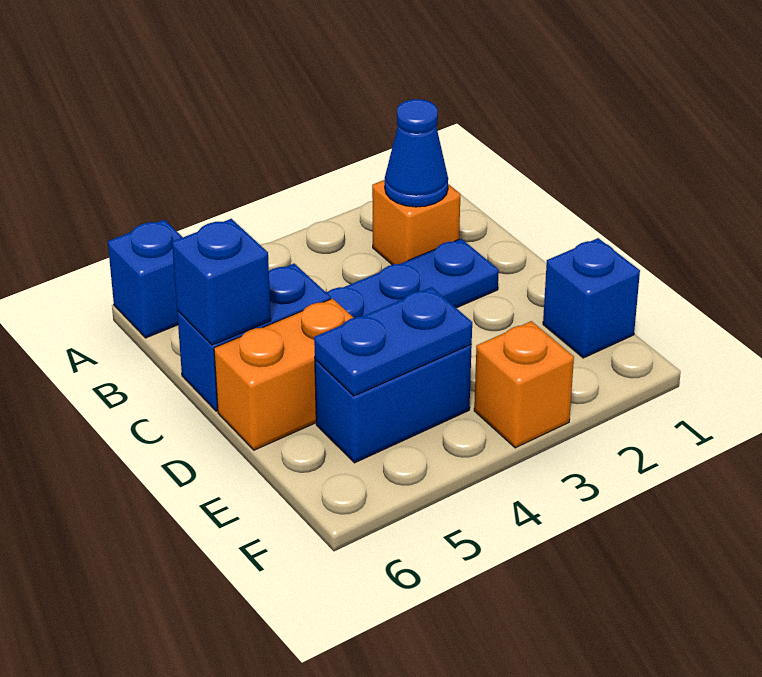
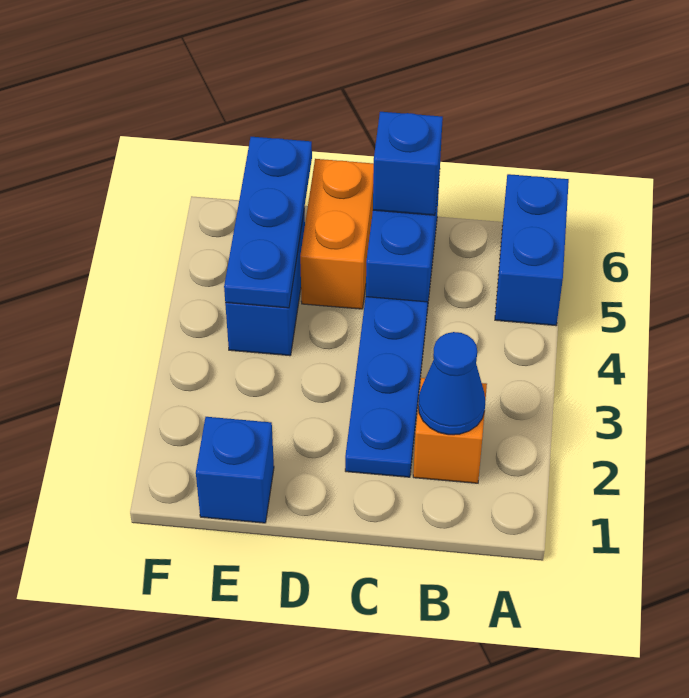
blue 1x1 brick [108,220,183,338] -> blue 1x2 brick [495,174,569,325]
blue 1x2 plate [314,287,472,396] -> blue 1x3 plate [224,137,312,308]
orange 1x1 brick [474,321,574,448] -> none

